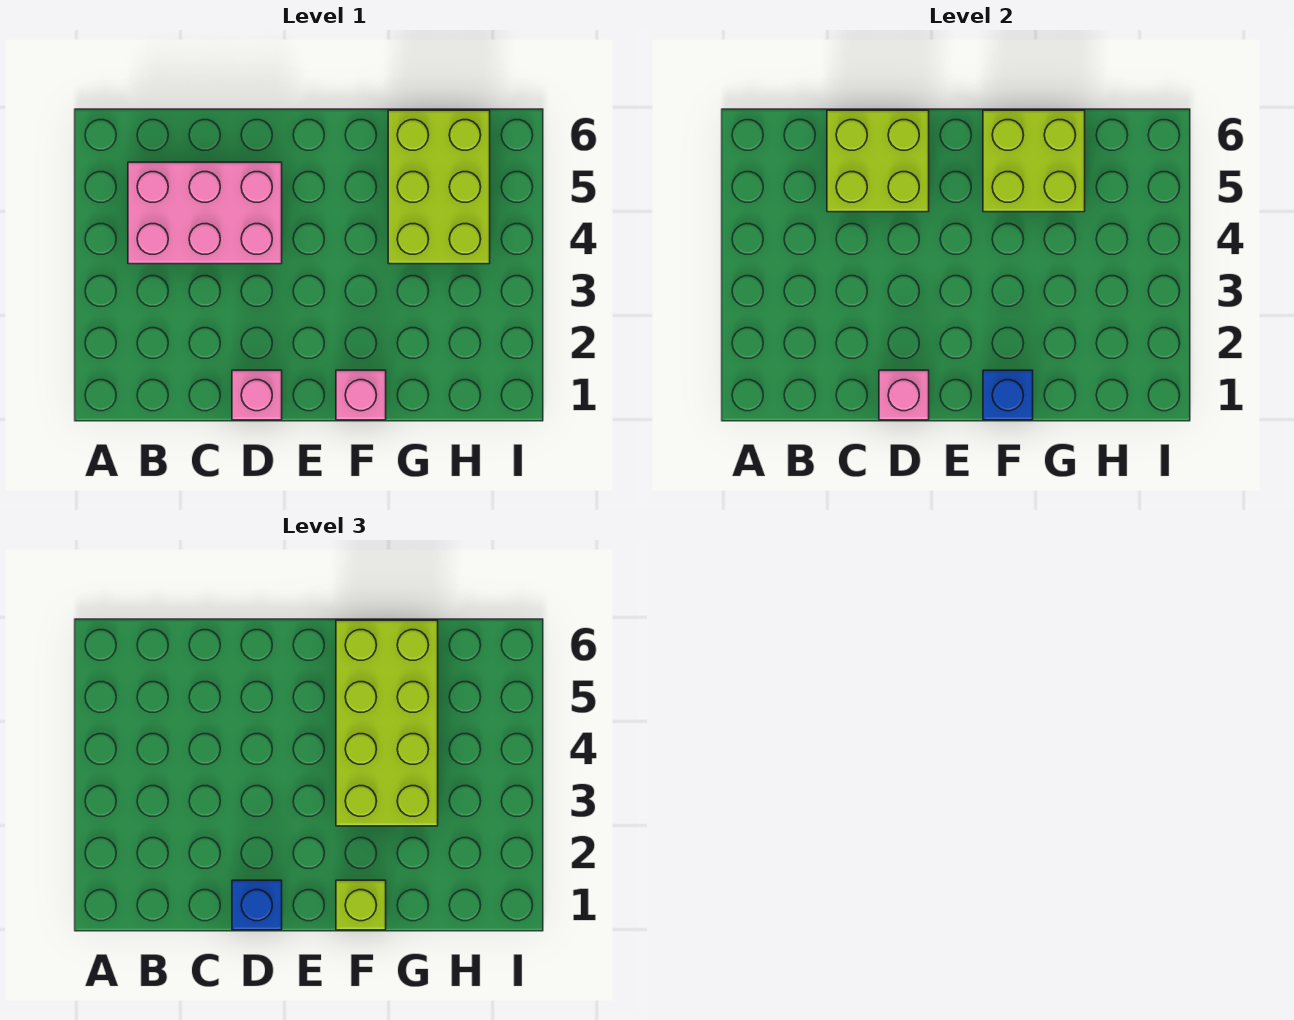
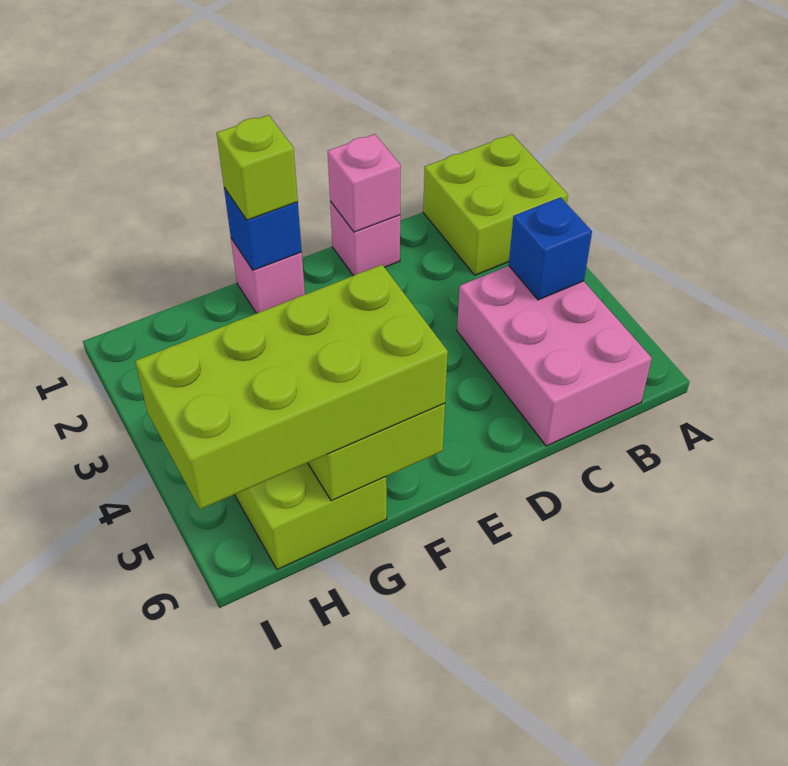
pink 2x3 brick [128,162,282,264] -> pink 2x3 brick turned to [457,266,652,446]
lime 2x2 brick [827,110,929,212] -> lime 2x2 brick moved to [423,134,568,275]
blue 1x1 brick [232,880,282,930] -> blue 1x1 brick moved to [509,197,592,300]
lime 2x4 brick [336,620,438,826] -> lime 2x4 brick turned to [135,265,448,509]

